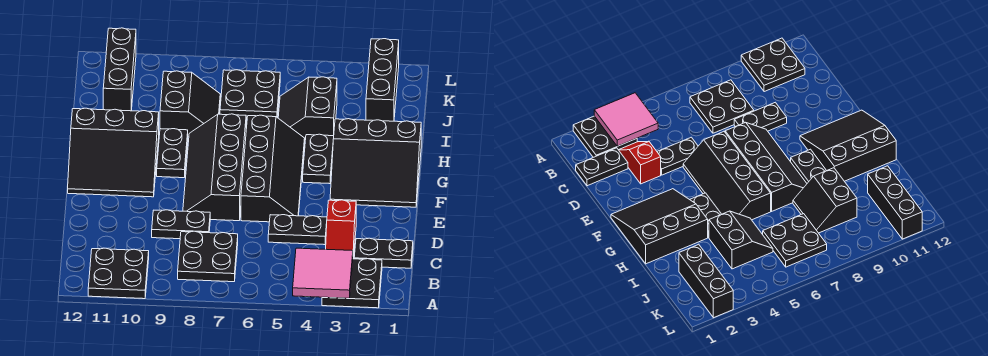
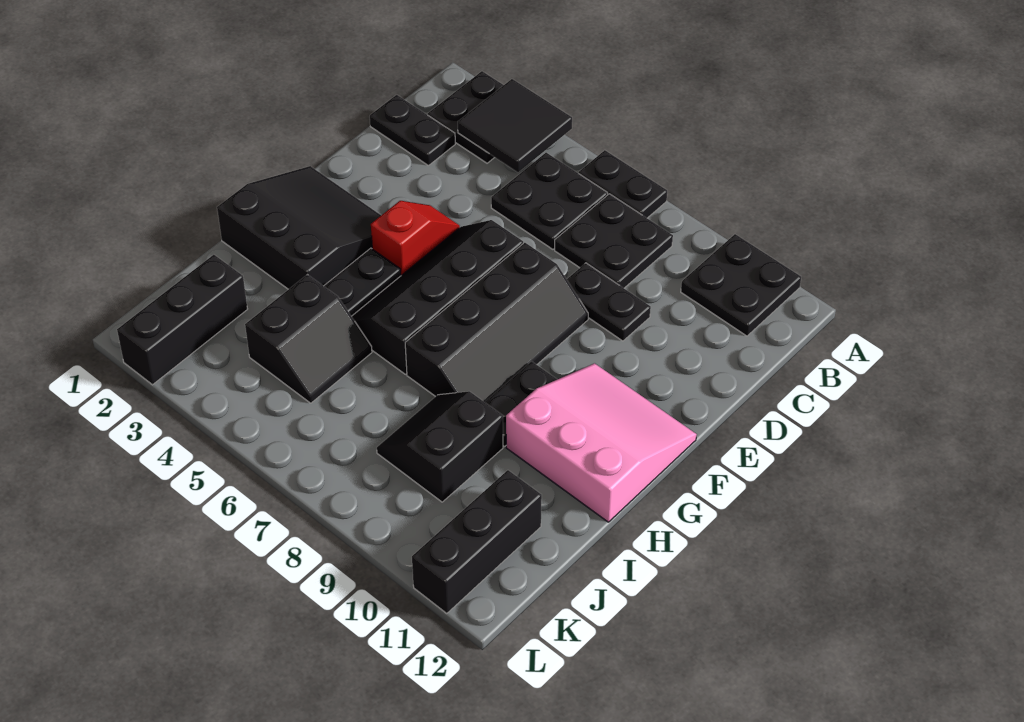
pink 2x2 tile [293,248,353,298] -> black 2x2 tile [458,79,572,172]
red 1x2 slope [326,200,356,259] -> red 1x2 slope moved to [371,201,460,275]
black 1x2 plate [268,215,327,245] -> black 1x2 plate moved to [579,150,667,218]
black 3x3 slope [68,108,159,197] -> pink 3x3 slope [506,363,697,522]
black 2x2 plate [220,70,280,119] -> black 2x2 plate moved to [491,153,608,249]

